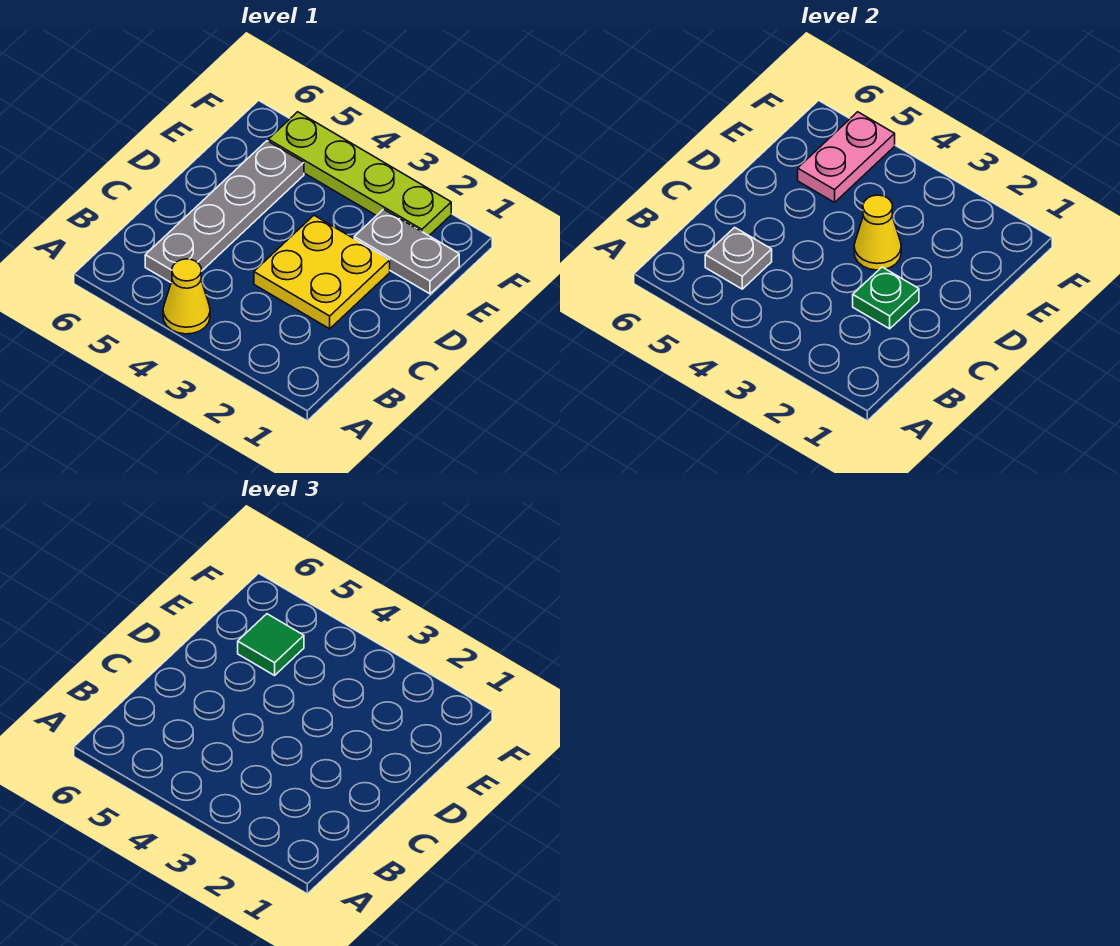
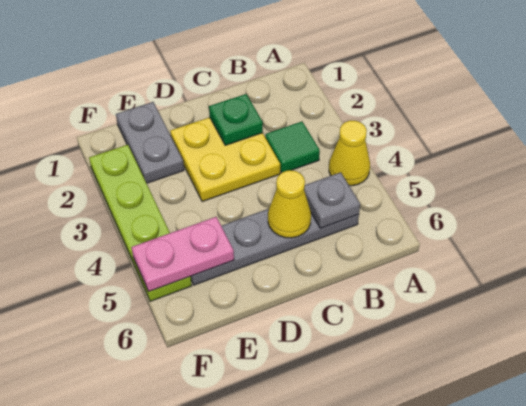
yellow 1x1 cone [854,195,901,270] -> yellow 1x1 cone moved to [268,170,311,238]
green 1x1 tile [238,614,304,675] -> green 1x1 tile moved to [265,122,320,173]

